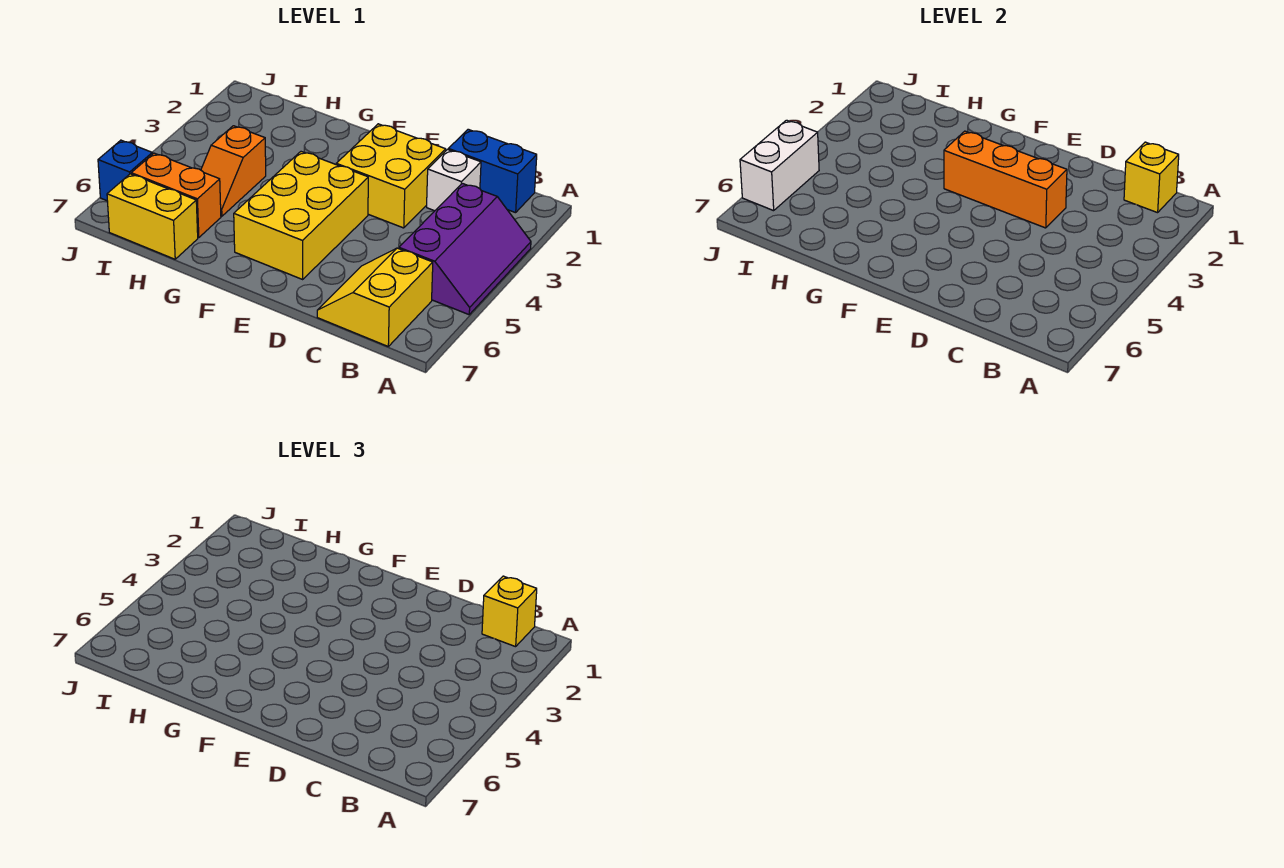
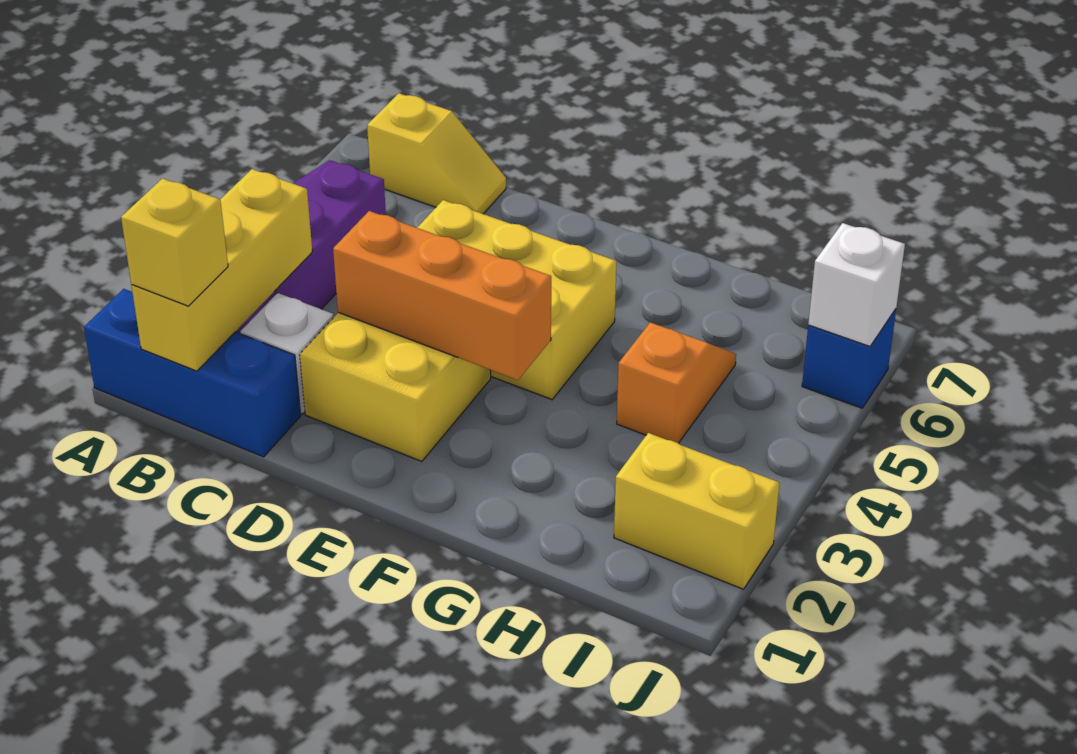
blue 1x2 brick [448,129,537,213] -> blue 1x3 brick [84,289,301,457]
yellow 1x1 brick [1124,142,1179,213] -> yellow 1x3 brick [131,169,312,371]
yellow 2x2 slope [317,248,433,346] -> yellow 1x2 slope [367,93,506,214]
yellow 2x3 brick [234,152,368,279] -> yellow 2x3 brick turned to [417,200,616,399]
orange 1x2 brick [131,153,221,238] -> none
yellow 1x2 brick [107,174,198,259] -> yellow 1x2 brick moved to [614,433,779,589]
white 1x2 brick [740,120,819,211] -> white 1x1 brick [808,223,905,346]

